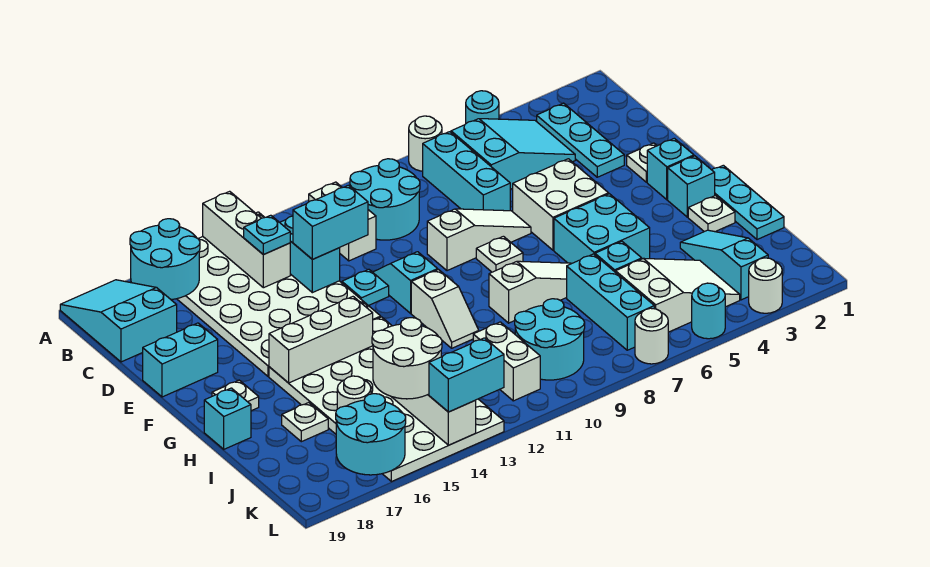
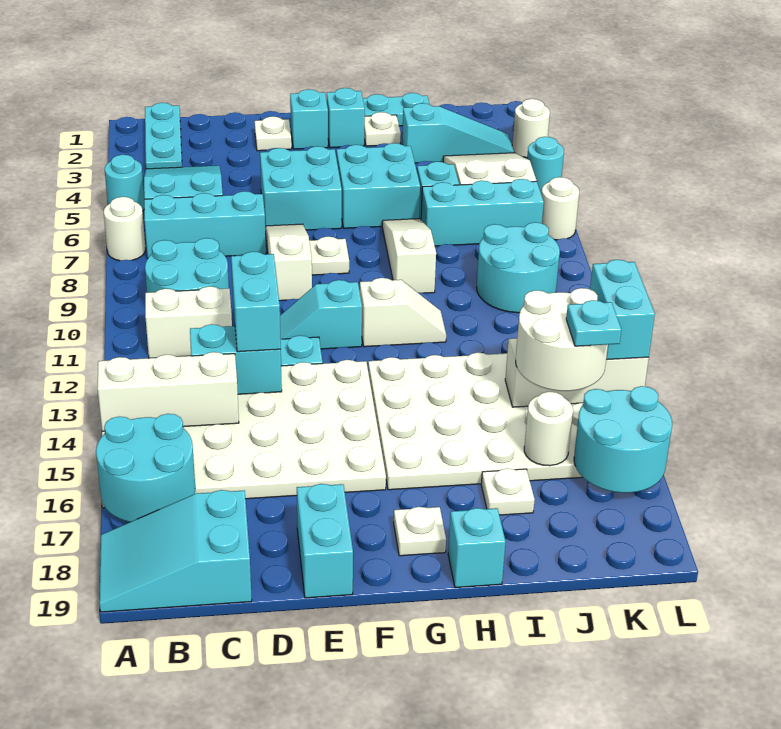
cyan 1x3 plate [537,103,624,177] -> cyan 1x3 plate turned to [145,103,182,169]
cyan 1x1 plate [244,215,290,255] -> cyan 1x1 plate moved to [566,300,621,346]
white 2x2 brick [513,159,609,250] -> cyan 2x2 brick [260,146,342,231]
white 1x3 brick [269,297,373,383] -> none
cyan 1x3 slope [680,230,768,300] -> cyan 1x3 slope turned to [402,103,514,163]
white 1x2 brick [473,322,540,401] -> none

